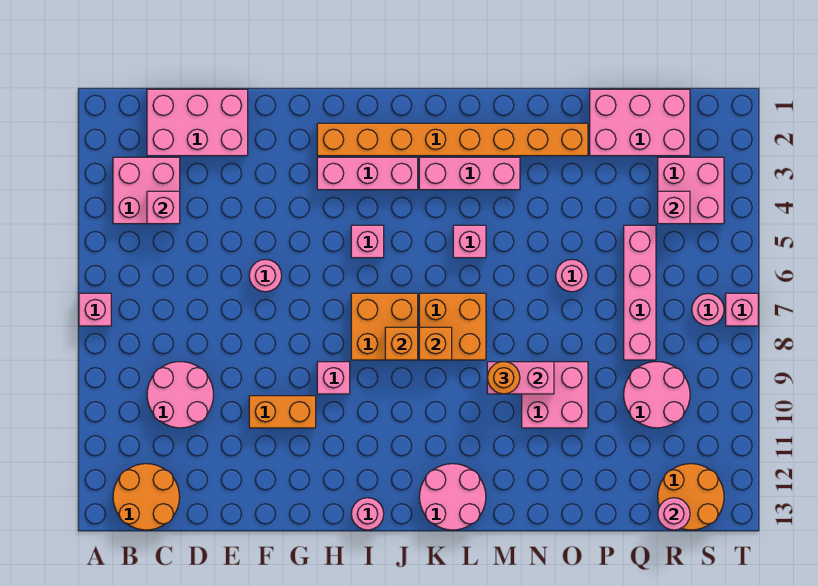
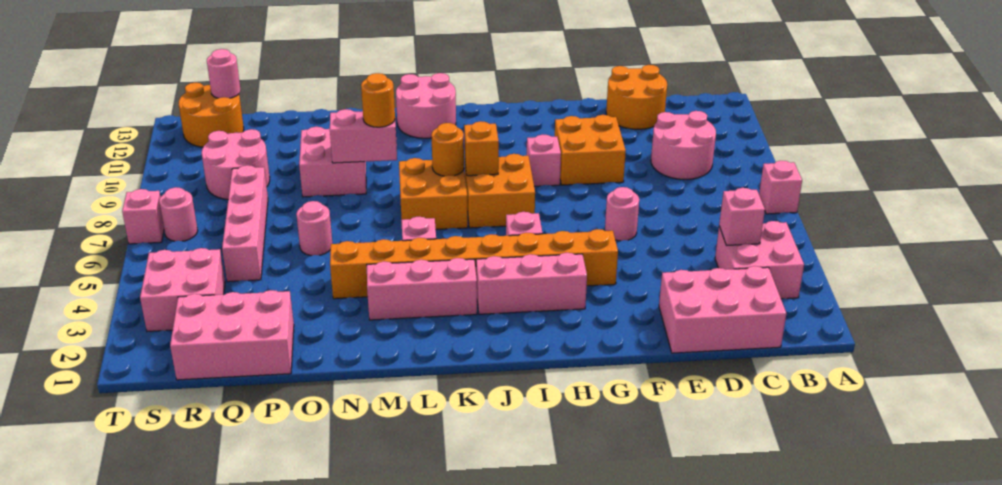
orange 2x2 round brick [113,464,179,530] -> orange 2x2 round brick moved to [606,65,667,129]
orange 1x2 brick [249,396,316,428] -> orange 2x2 brick [555,115,626,185]
orange 1x8 brick [317,123,588,156] -> orange 1x8 brick moved to [330,229,618,299]
pink 1x1 round brick [351,498,384,530] -> none
orange 1x1 brick [419,327,452,360] -> orange 1x1 round brick [431,123,464,176]
pink 1x1 brick [658,191,690,224] -> none

